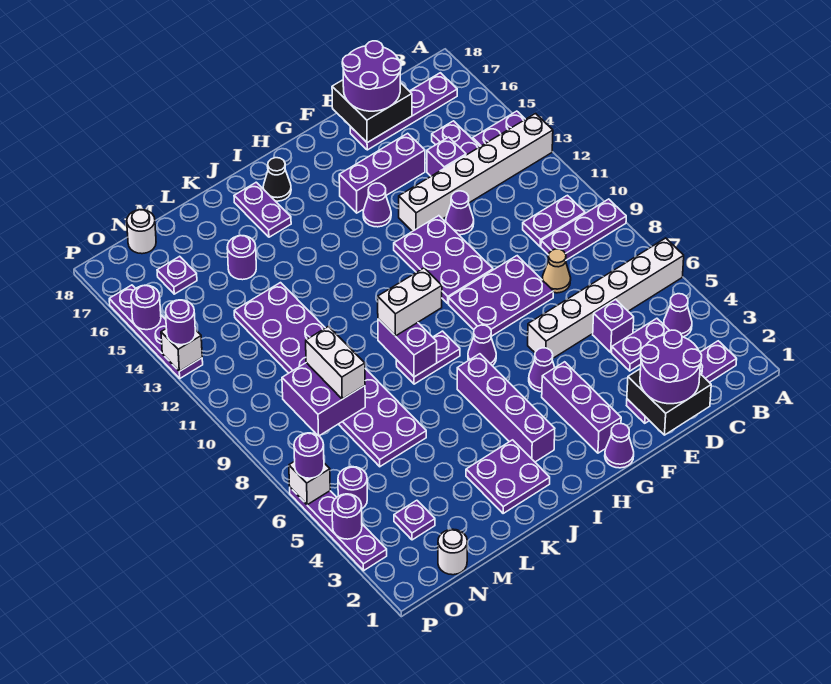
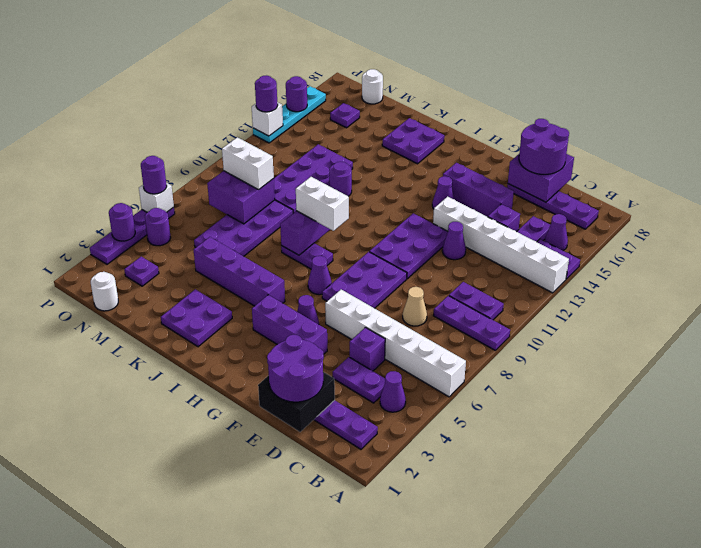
black 2x2 brick [332,80,412,143] -> purple 2x2 brick [508,154,574,202]
purple 2x3 plate [449,256,553,336] -> purple 2x3 plate turned to [322,252,407,308]
purple 1x1 cone [605,424,634,468] -> purple 1x1 cone moved to [545,214,568,251]
purple 1x3 brick [542,362,621,453] -> purple 1x3 brick turned to [252,295,327,354]
purple 1x4 brick [457,354,555,462] -> purple 1x4 brick turned to [194,237,285,306]
black 1x1 cone [263,158,291,201] -> none
purple 1x2 plate [234,182,291,237] -> purple 2x2 plate [382,118,444,164]
purple 1x1 round brick [227,236,256,280] -> purple 1x1 round brick moved to [329,162,352,196]
white 1x2 brick [306,326,365,399] -> white 1x2 brick turned to [222,137,274,190]
purple 1x4 plate [109,285,203,378] -> cyan 1x4 plate [253,86,326,143]

